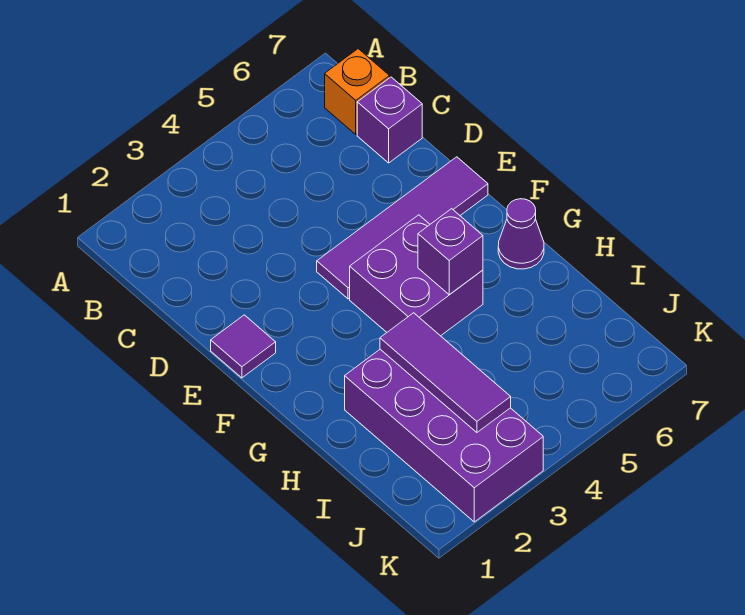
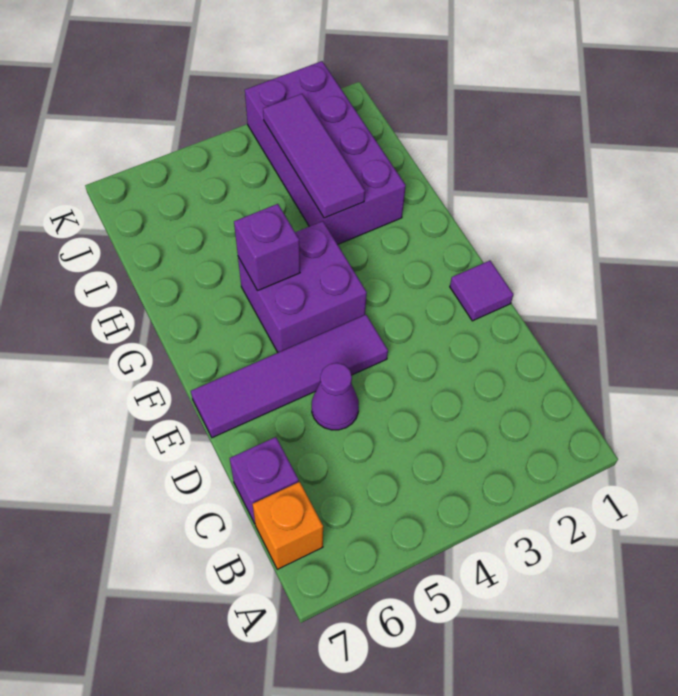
purple 1x1 cone [498,199,544,269] -> purple 1x1 cone moved to [312,363,359,430]

